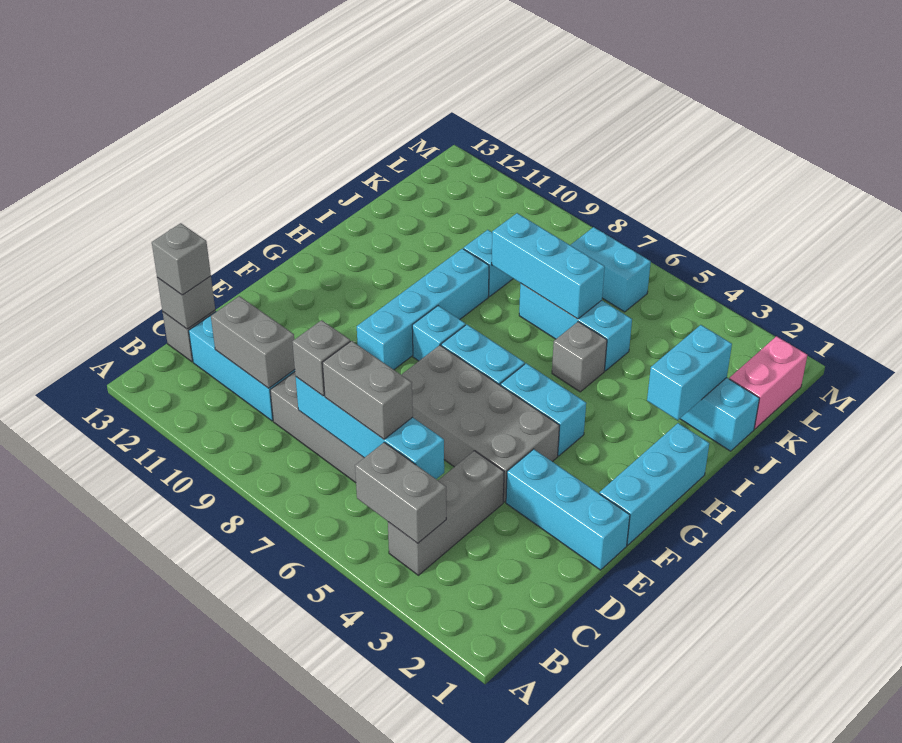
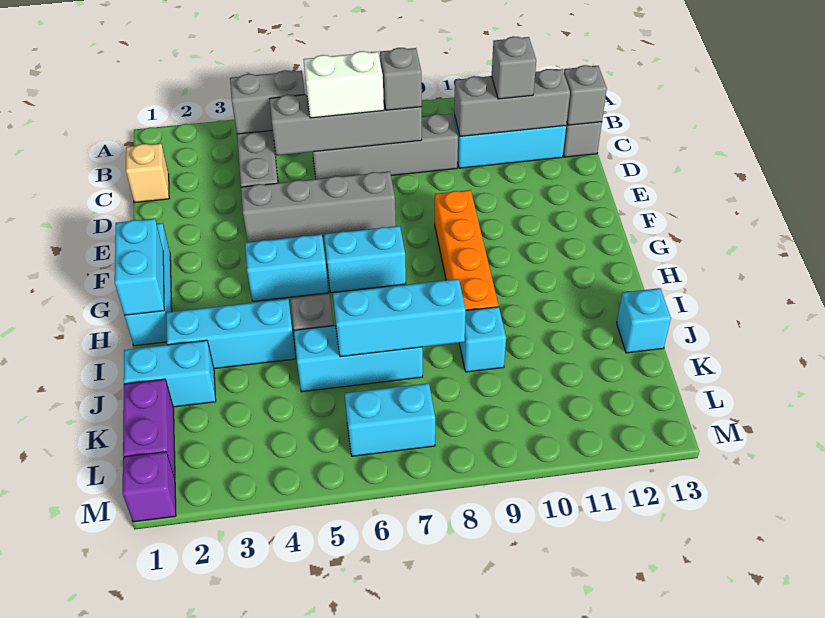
none -> tan 1x1 brick [126,143,169,203]
cyan 1x4 brick [296,377,444,479] -> grey 1x4 brick [270,95,422,155]
grey 1x2 brick [322,341,413,439] -> white 1x2 brick [303,51,384,118]
grey 1x2 brick [211,296,295,388] -> grey 1x3 brick [454,69,570,136]
grey 1x1 brick [152,223,211,295] -> grey 1x1 brick moved to [492,36,536,99]
cyan 1x3 brick [506,449,630,570] -> cyan 1x3 brick moved to [166,299,296,369]
grey 2x4 brick [401,345,560,502] -> grey 1x4 brick [241,171,396,242]
cyan 1x4 brick [357,248,489,370] -> orange 1x4 brick [435,190,498,310]
cyan 1x1 brick [412,306,465,361] -> cyan 1x1 brick moved to [617,288,671,353]
cyan 1x2 brick [647,325,732,420] -> cyan 1x2 brick moved to [115,219,164,315]
pink 1x2 brick [729,336,807,429] -> purple 1x2 brick [123,379,175,478]
none -> purple 1x1 brick [123,452,176,522]

